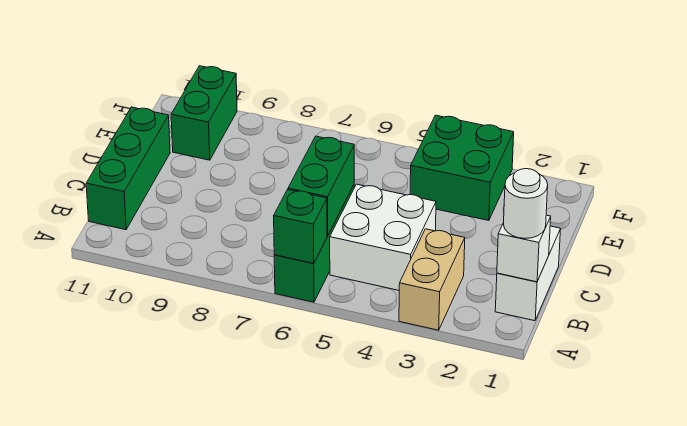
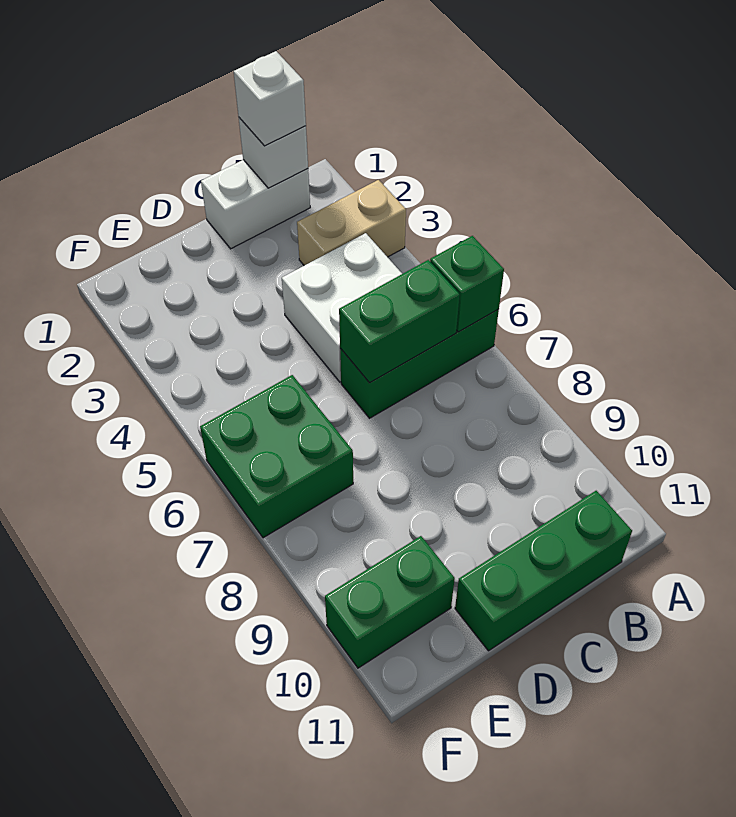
white 1x1 round brick [504,169,548,238] -> white 1x1 brick [234,51,306,146]
green 2x2 brick [410,115,514,221] -> green 2x2 brick moved to [200,375,353,538]

